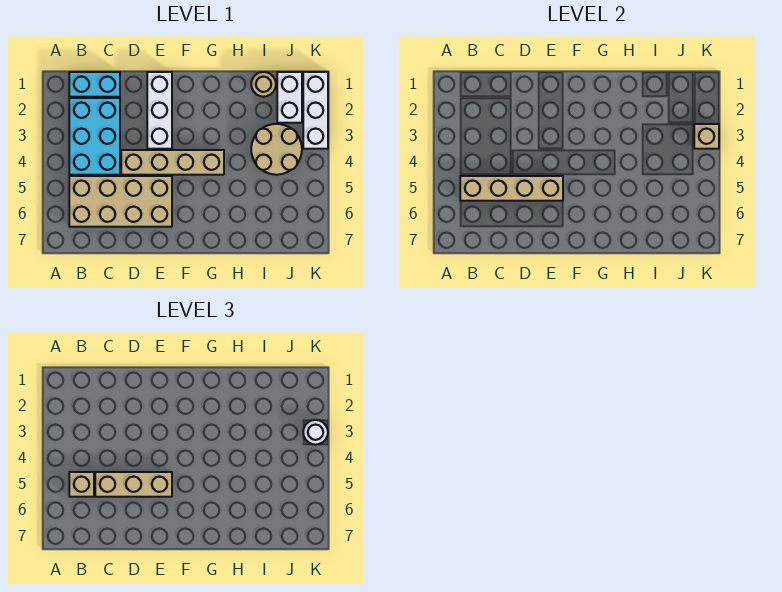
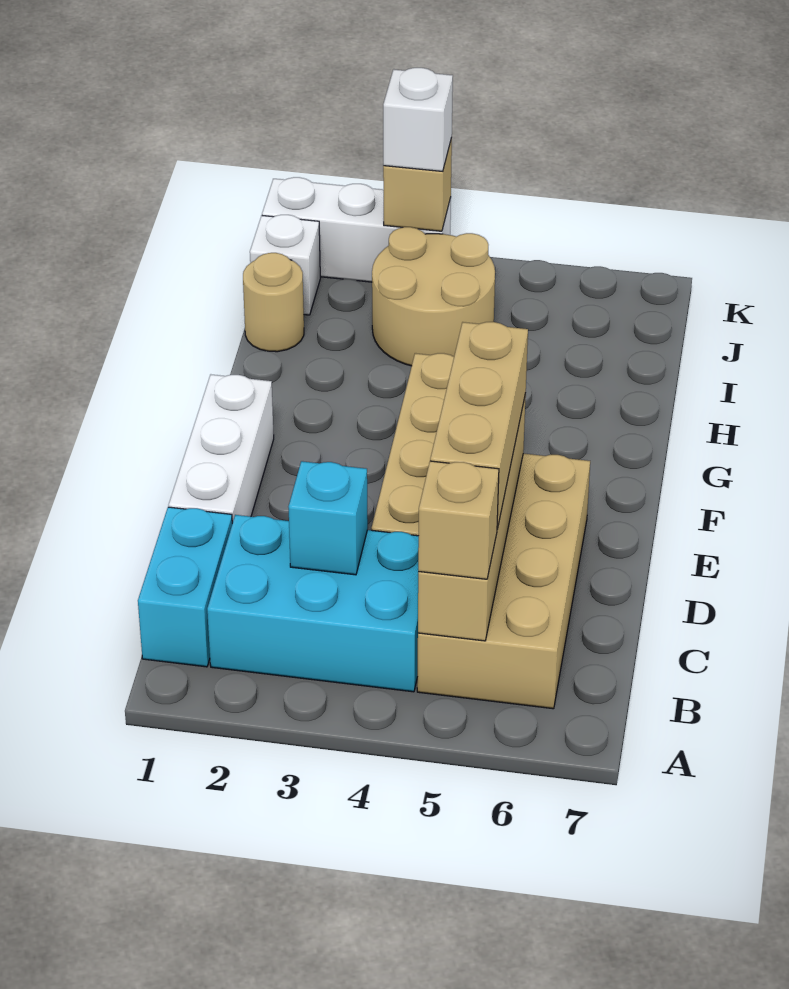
none -> cyan 1x1 brick [288,461,368,575]
white 1x3 brick [147,72,172,149] -> white 1x3 brick turned to [169,375,274,523]
white 1x2 brick [277,72,302,123] -> white 1x1 brick [250,215,320,315]
white 1x1 round brick [303,420,328,445] -> white 1x1 brick [383,68,453,171]

